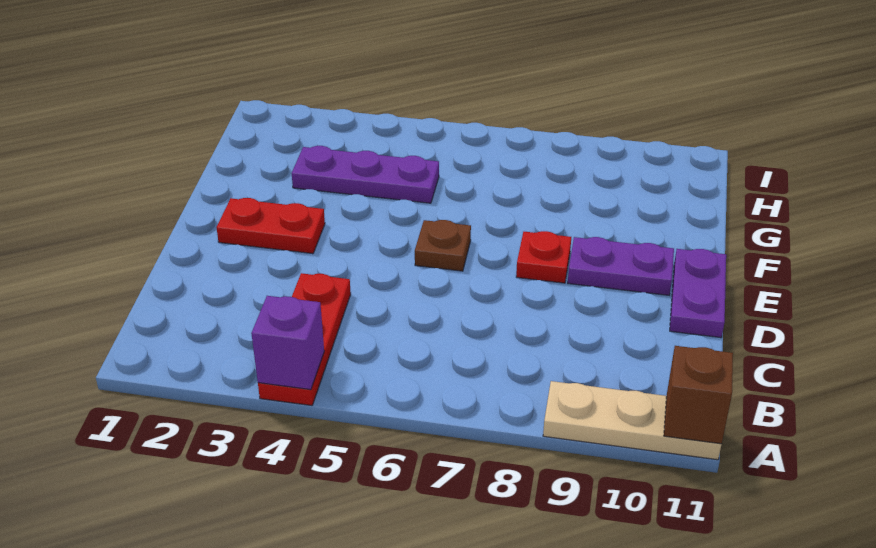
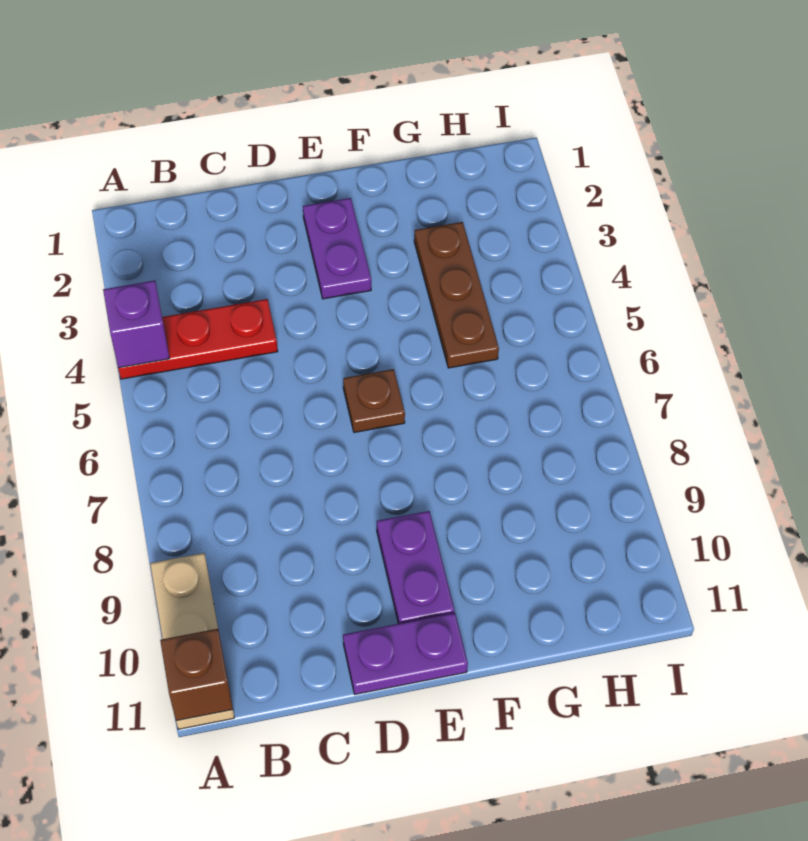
red 1x2 plate [216,198,325,254] -> purple 1x2 plate [303,198,371,299]
red 1x1 plate [516,231,571,283] -> none
purple 1x3 plate [292,146,439,203] -> brown 1x3 plate [414,222,499,368]

